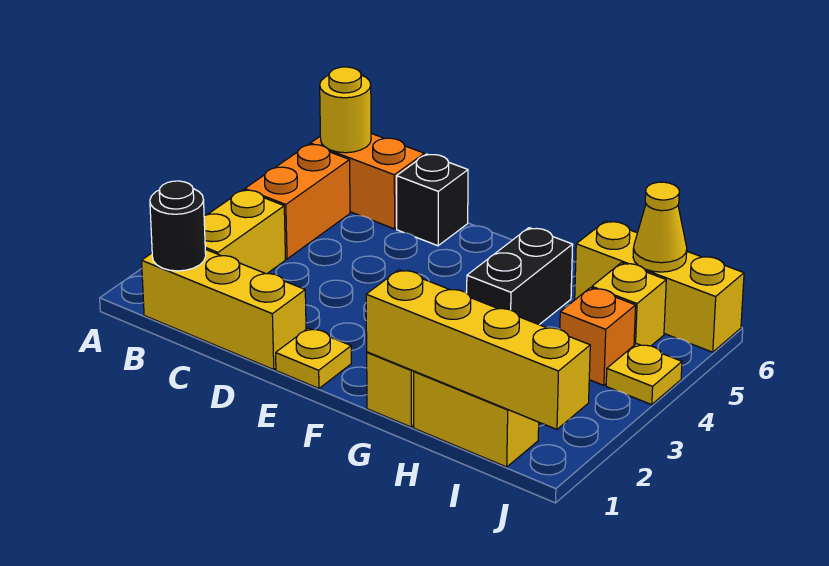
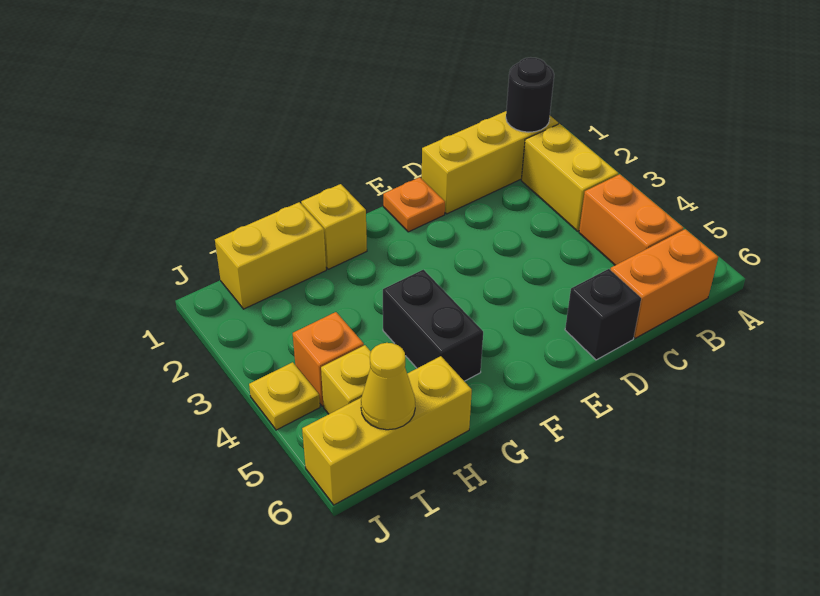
yellow 1x1 round brick [320,67,371,153] -> none
yellow 1x1 plate [276,328,351,388] -> orange 1x1 plate [383,177,445,232]
yellow 1x4 brick [366,270,590,429] -> none

